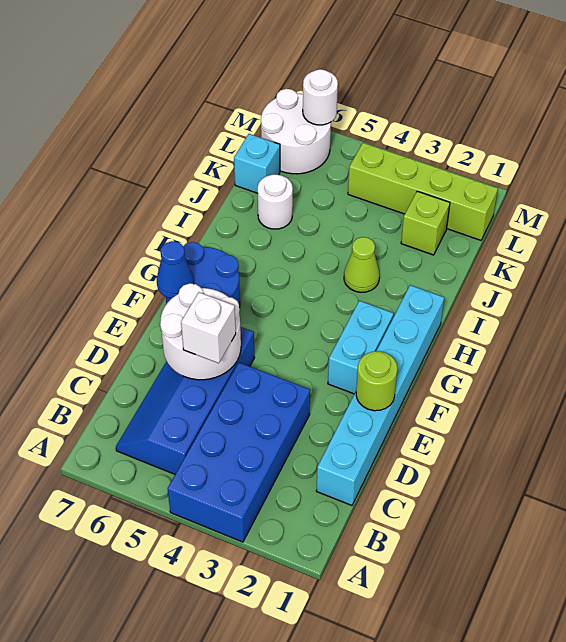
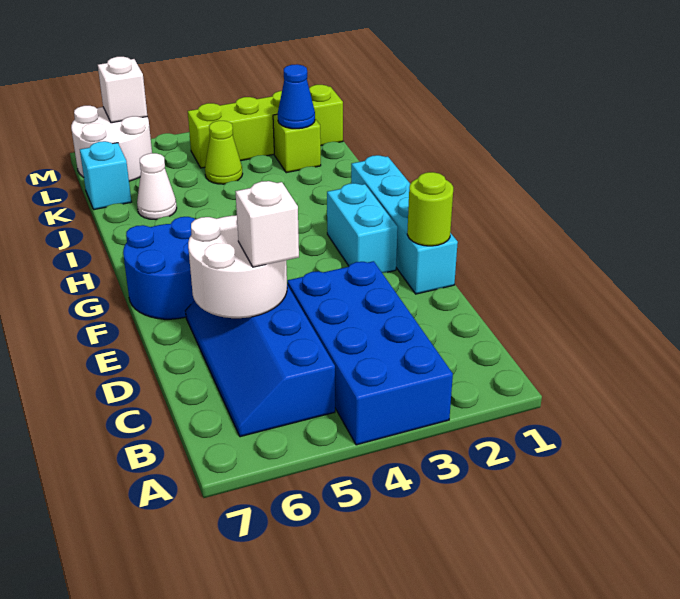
cyan 1x6 brick [316,285,444,505] -> cyan 1x4 brick [351,155,458,294]
blue 1x1 cone [157,241,194,298] -> blue 1x1 cone moved to [278,64,315,129]
lime 1x1 cone [344,237,380,292] -> lime 1x1 cone moved to [205,121,243,184]
white 1x1 round brick [258,174,293,229] -> white 1x1 cone [137,153,177,220]
white 1x1 round brick [303,69,338,125] -> white 1x1 brick [98,57,147,123]

